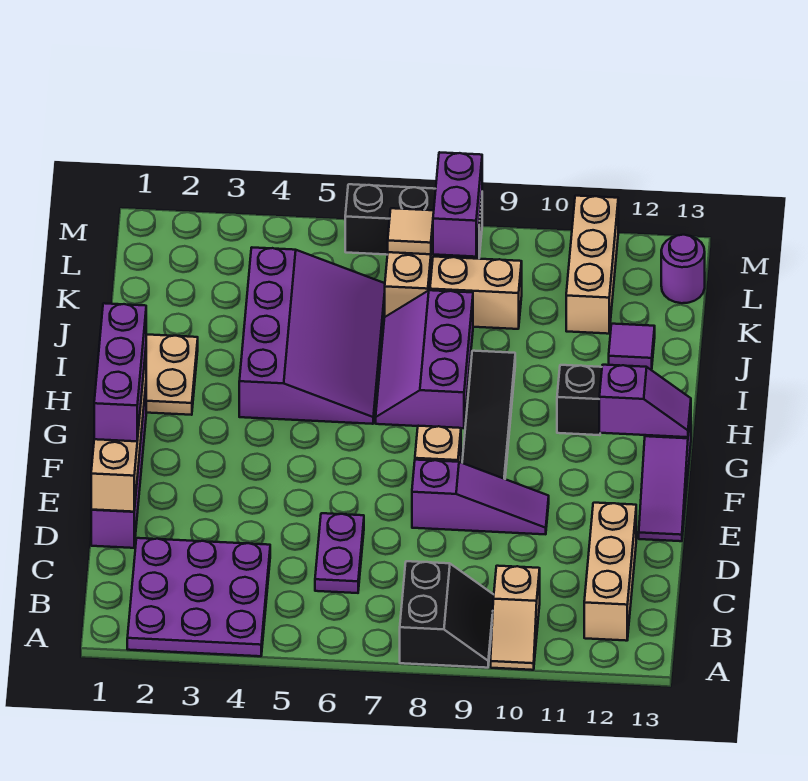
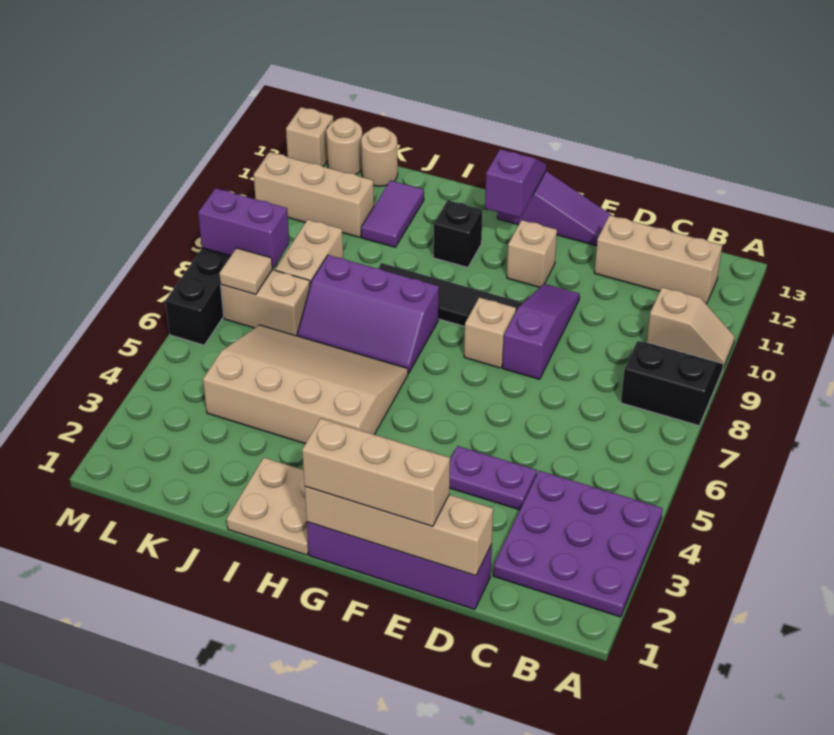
purple 1x2 plate [315,513,364,593] -> purple 1x2 plate moved to [449,446,537,510]
purple 1x3 brick [94,303,146,441] -> tan 1x3 brick [302,418,450,526]
none -> tan 1x1 brick [507,220,557,287]
purple 3x4 slope [239,248,385,424] -> tan 3x4 slope [203,325,408,444]
purple 1x1 tile [609,324,655,370] -> purple 1x2 tile [361,181,424,247]
none -> tan 1x1 round brick [361,127,398,186]
purple 1x1 round brick [661,235,705,303] -> tan 1x1 round brick [326,118,362,175]
none -> tan 1x1 brick [286,107,334,167]

